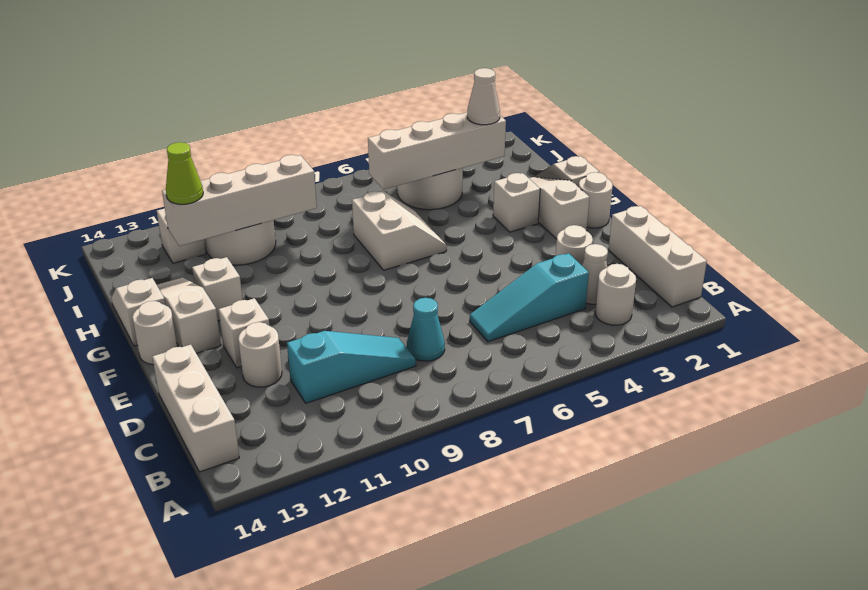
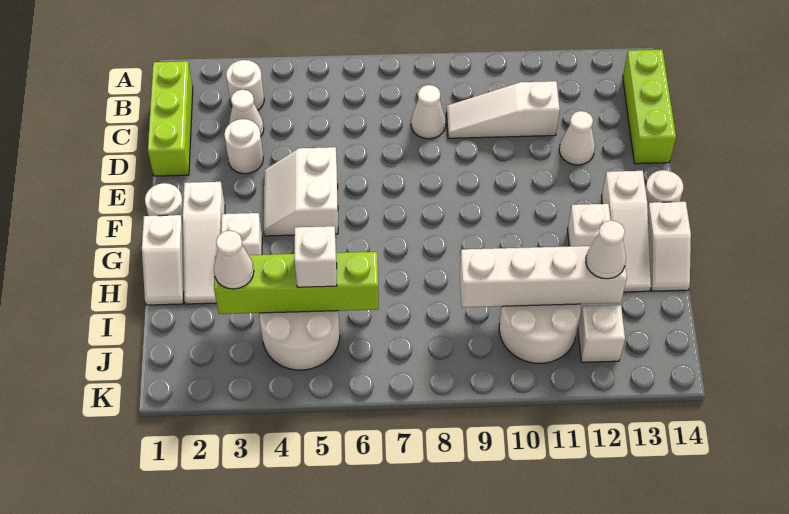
white 1x3 brick [609,206,707,307] -> lime 1x3 brick [148,61,193,176]
white 1x3 brick [152,345,239,472] -> lime 1x3 brick [623,50,676,164]
cyan 1x3 slope [470,253,589,342] -> none
cyan 1x1 cone [407,298,445,361] -> white 1x1 cone [411,85,446,139]
cyan 1x3 slope [287,331,416,403] -> white 1x3 slope [447,81,560,138]
white 1x1 round brick [238,322,282,387] -> white 1x1 cone [559,111,595,165]
white 1x1 brick [219,298,269,368] -> white 1x1 brick moved to [295,226,337,287]
white 2x2 slope [352,191,447,270] -> white 2x2 slope moved to [264,147,338,236]
white 1x4 brick [368,112,506,189] -> lime 1x4 brick [214,252,379,314]
lime 1x1 cone [166,142,203,204] -> white 1x1 cone [586,220,626,279]

